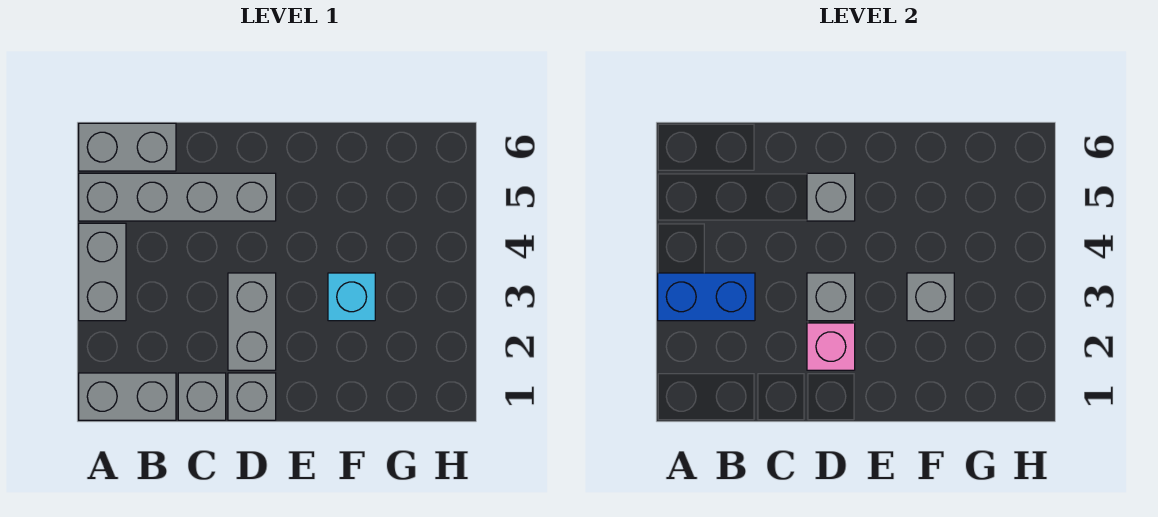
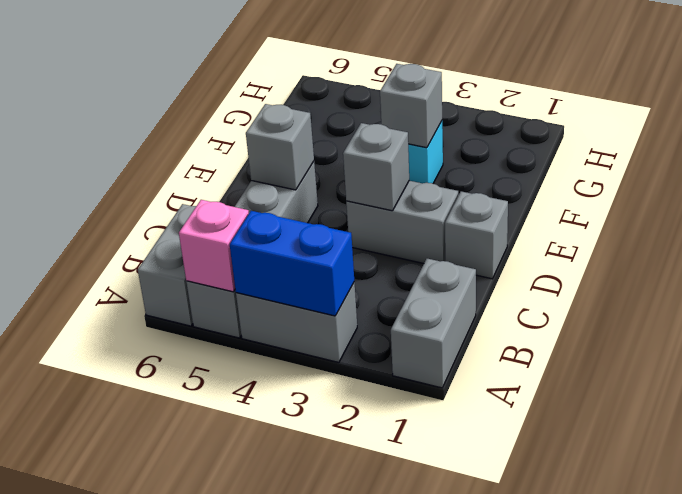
blue 1x2 brick [658,273,755,321] -> blue 1x2 brick turned to [230,211,354,316]
grey 1x1 brick [178,373,226,420] -> none
pink 1x1 brick [807,323,855,370] -> pink 1x1 brick moved to [179,200,249,292]

